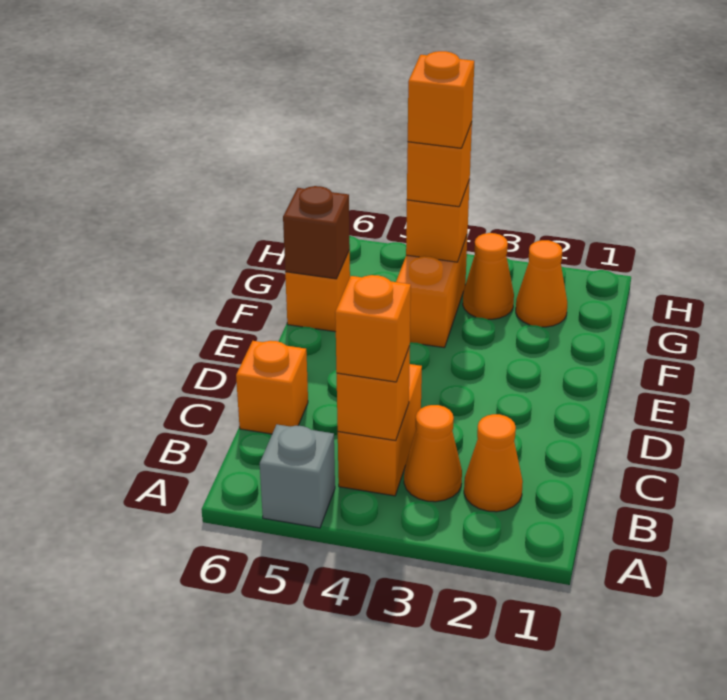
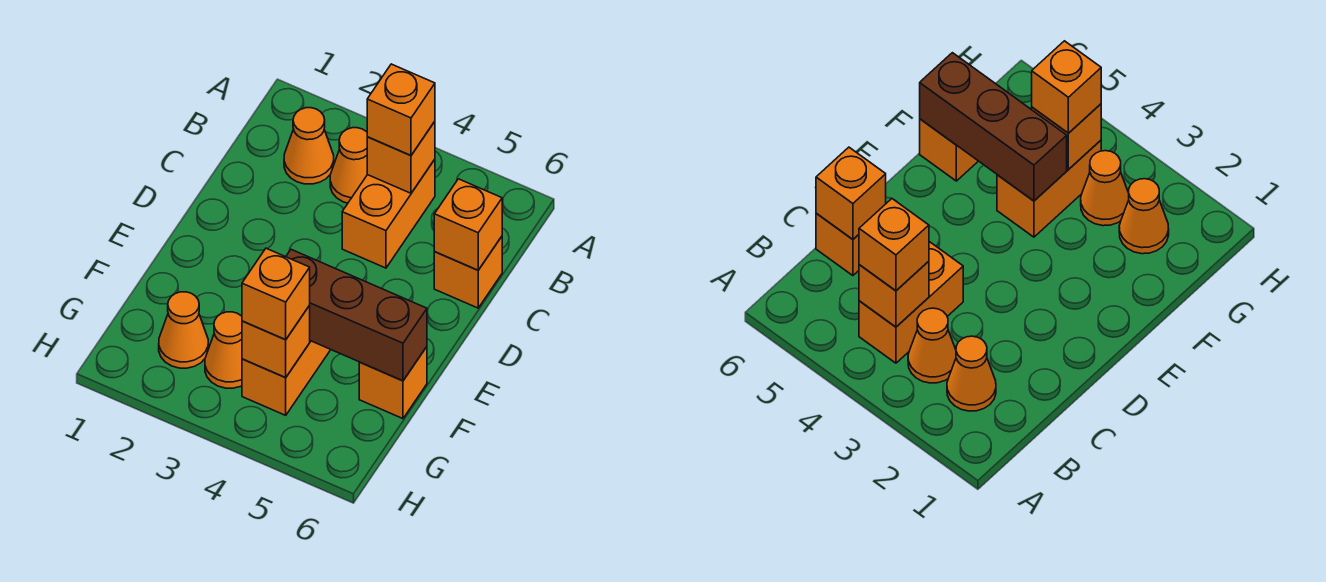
grey 1x1 brick [260,425,335,528] -> none
brown 1x1 brick [283,186,350,279] -> brown 1x3 brick [286,250,427,381]
orange 1x1 brick [408,51,474,148] -> orange 1x1 brick moved to [434,179,502,270]

